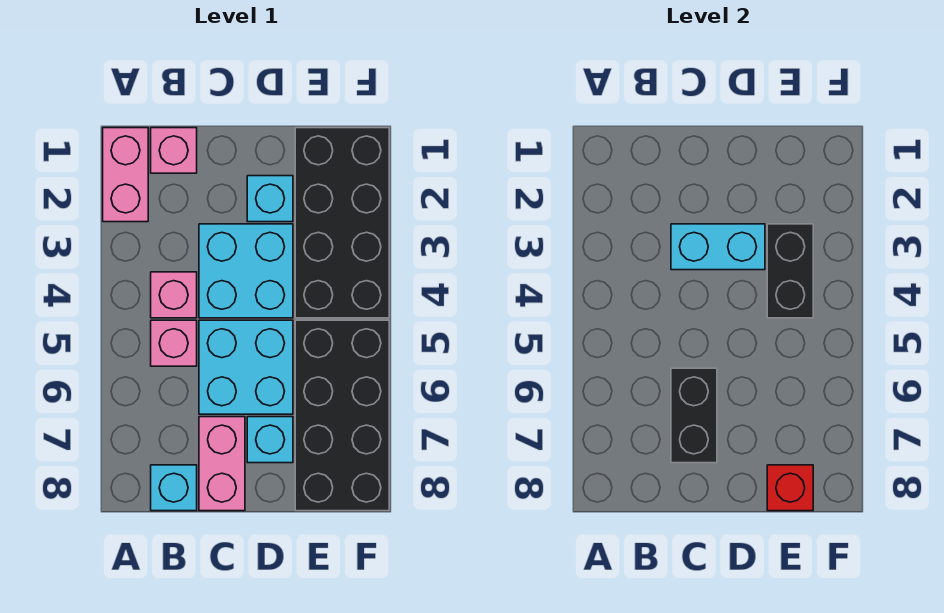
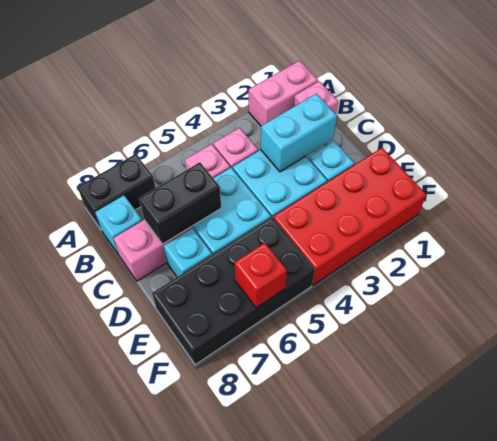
cyan 1x2 brick [671,224,765,270] -> cyan 1x2 brick turned to [261,94,337,172]
black 2x4 brick [295,128,389,318] -> red 2x4 brick [273,148,426,285]
black 1x2 brick [767,224,813,318] -> black 1x2 brick moved to [78,154,156,229]
red 1x1 brick [767,465,813,511] -> red 1x1 brick moved to [235,243,287,308]

